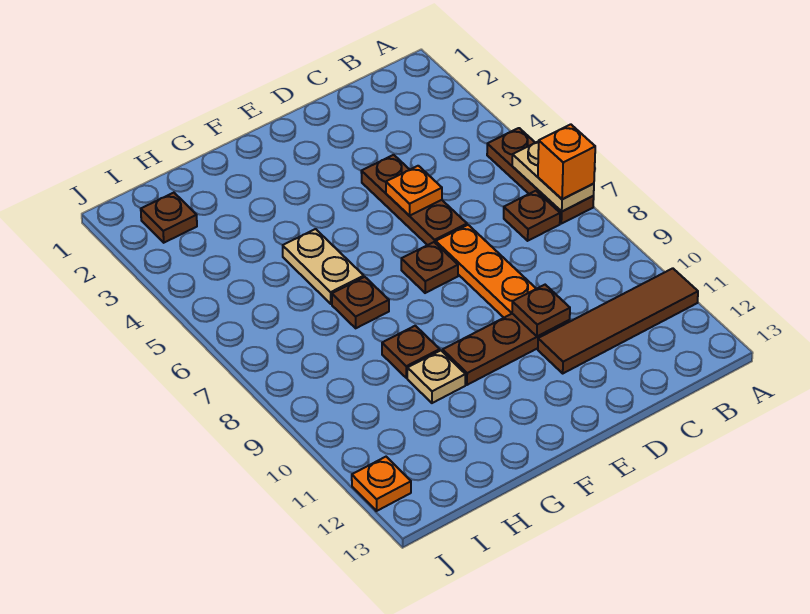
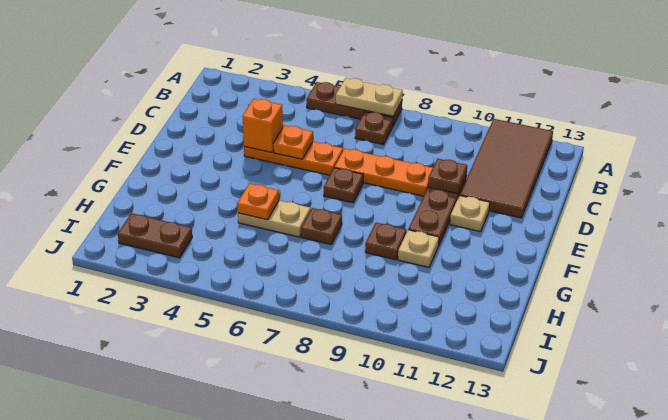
orange 1x1 brick [538,124,595,199] -> orange 1x1 brick moved to [242,99,283,153]
brown 1x4 tile [538,268,698,373] -> brown 2x4 tile [460,119,553,218]
brown 1x3 plate [361,155,467,245] -> orange 1x3 plate [244,142,343,175]
none -> tan 1x1 plate [450,195,490,232]
brown 1x1 plate [141,193,197,243] -> brown 1x2 plate [118,213,192,258]
orange 1x1 plate [352,457,411,511] -> orange 1x1 plate moved to [237,183,279,220]

